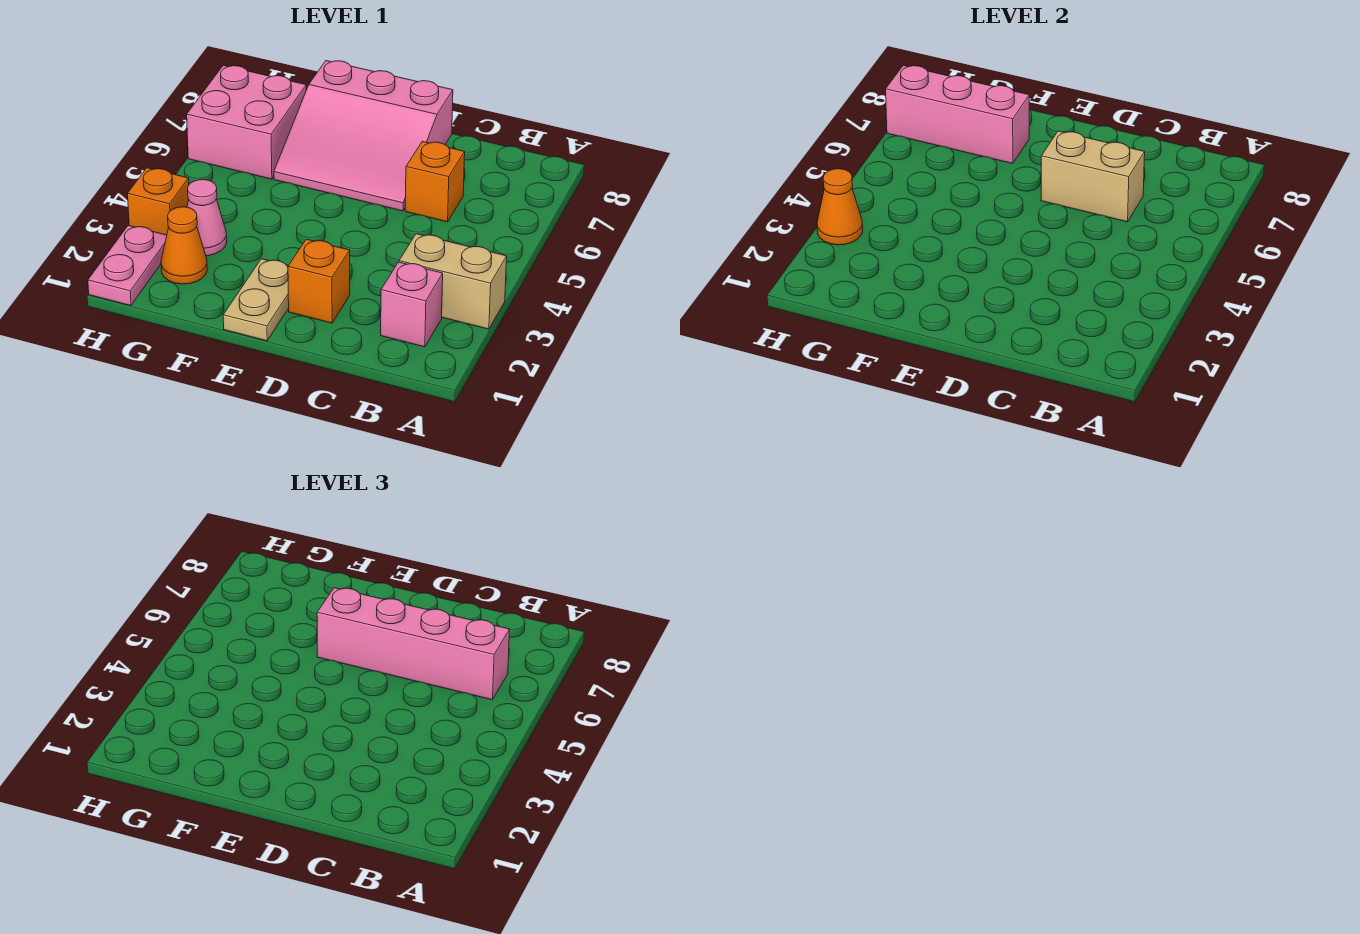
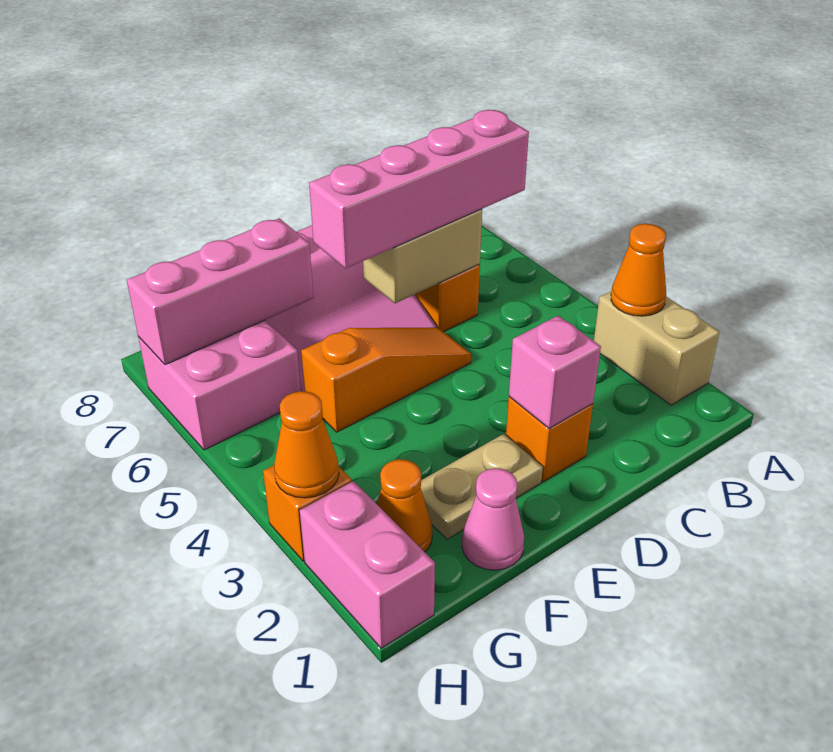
tan 1x2 brick [399,234,507,329] -> tan 1x2 brick turned to [594,291,719,405]
none -> orange 1x1 cone [611,224,666,316]
pink 1x1 brick [381,262,443,347] -> pink 1x1 brick moved to [509,316,601,428]
none -> orange 1x3 slope [301,328,471,432]
tan 1x2 plate [223,259,289,341] -> tan 1x2 plate turned to [420,434,543,539]
pink 1x1 cone [187,180,227,256] -> pink 1x1 cone moved to [462,468,524,570]
pink 1x2 plate [88,225,167,306] -> pink 1x2 brick [300,481,435,648]

